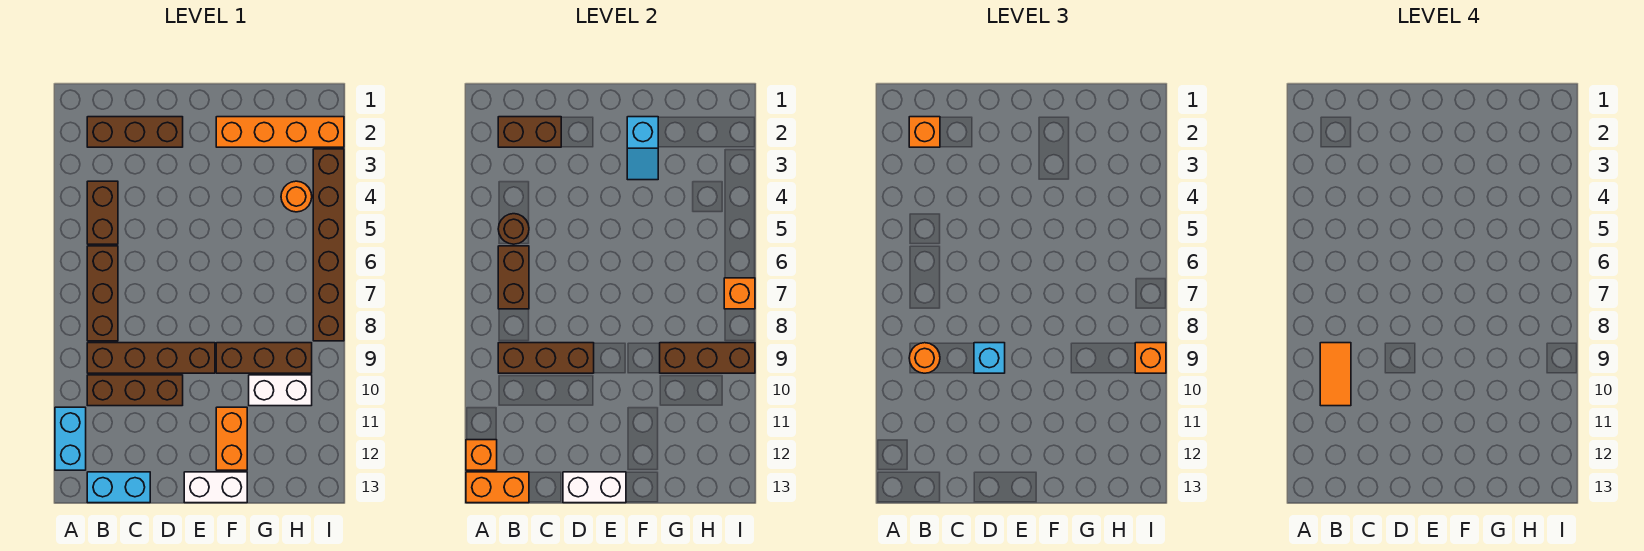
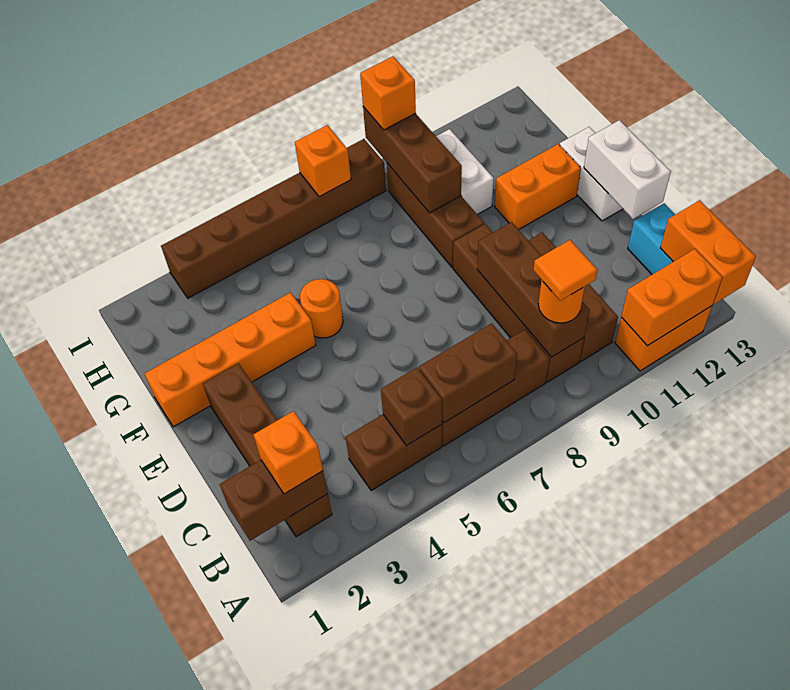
cyan 1x2 brick [55,407,86,470] -> orange 1x2 brick [615,306,712,371]
orange 1x1 brick [466,440,497,470] -> orange 1x2 brick [621,249,722,346]
brown 1x3 brick [87,117,183,147] -> brown 1x4 brick [203,363,332,537]
brown 1x2 brick [498,117,561,147] -> brown 1x2 brick turned to [220,460,328,541]
brown 1x1 round brick [498,214,529,244] -> brown 1x1 brick [381,368,442,445]
orange 1x2 tile [1320,343,1351,406] -> orange 1x1 tile [533,240,597,301]
cyan 1x1 brick [974,343,1005,373] -> none
orange 1x4 brick [216,117,344,147] -> orange 1x4 brick turned to [145,292,316,427]
cyan 1x2 slope [627,117,658,180] -> none
orange 1x1 round brick [281,181,312,212] -> orange 1x1 round brick moved to [300,279,343,338]

